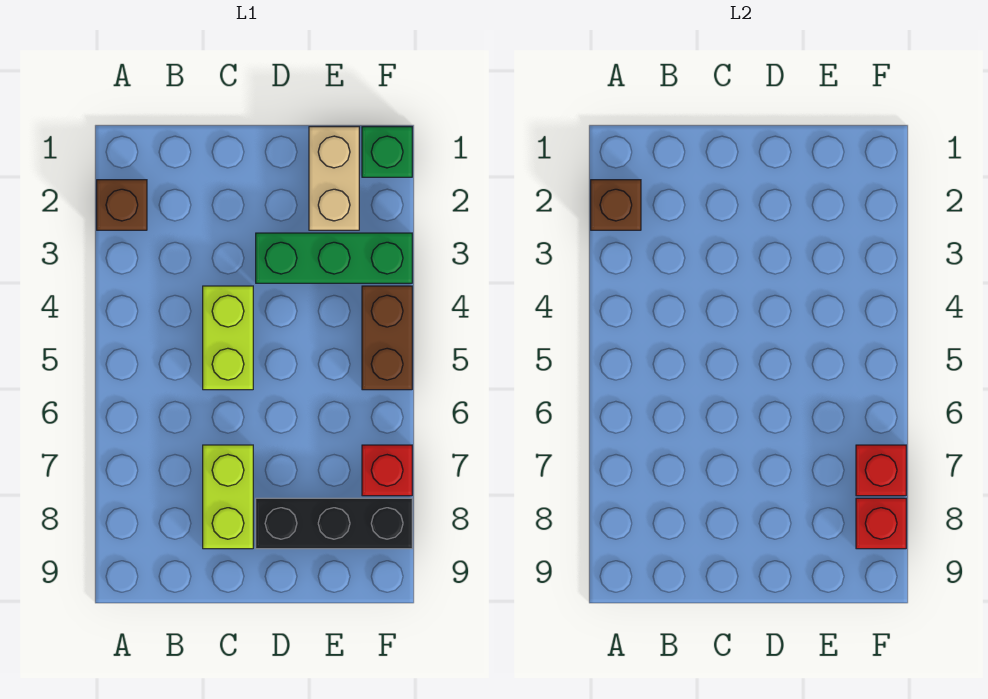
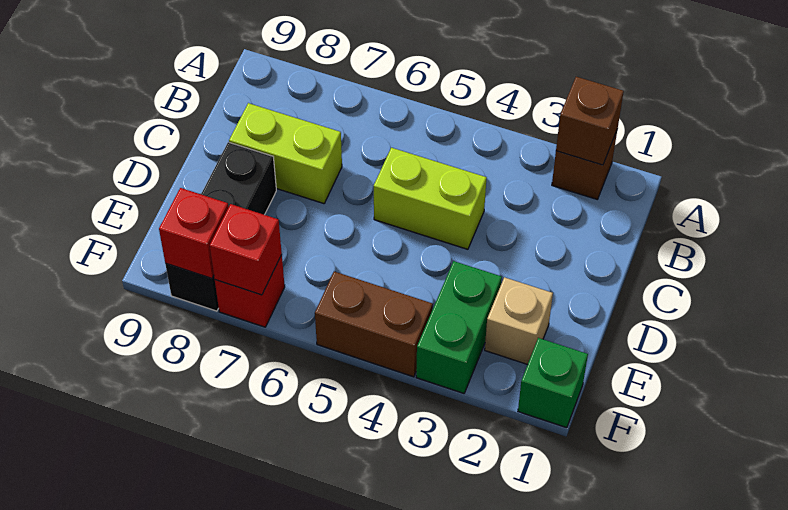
green 1x3 brick [256,233,412,283] -> green 1x2 brick [416,261,502,393]
tan 1x2 brick [309,127,359,230] -> tan 1x1 brick [485,277,553,365]

